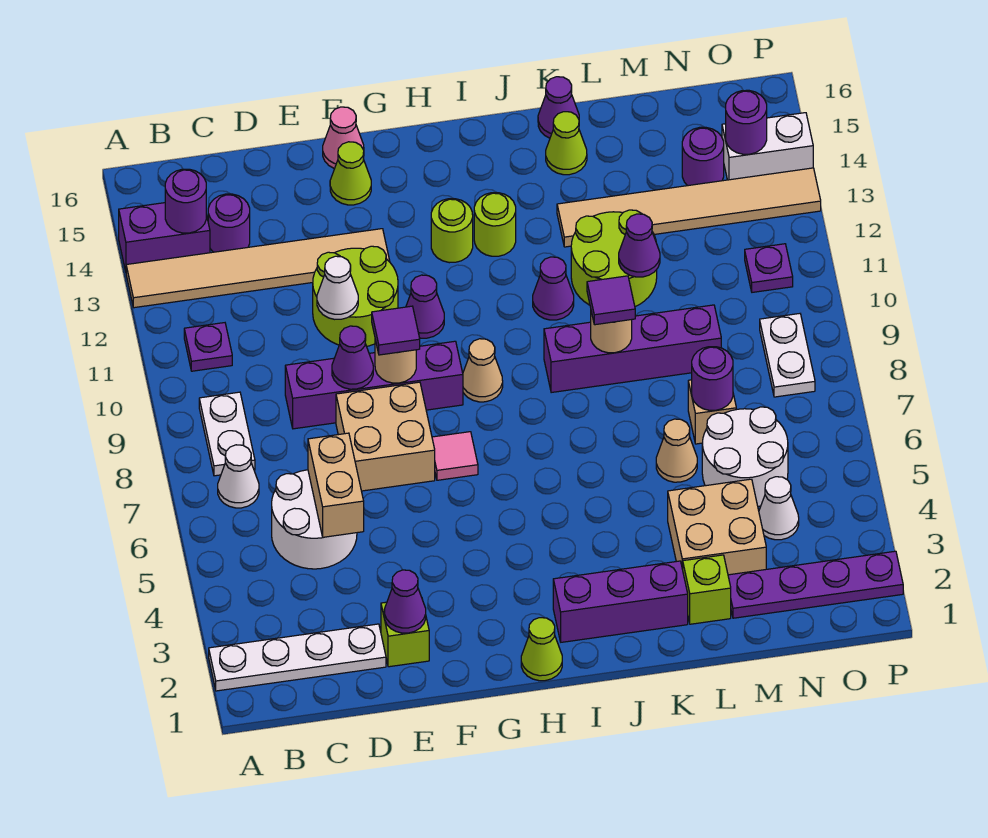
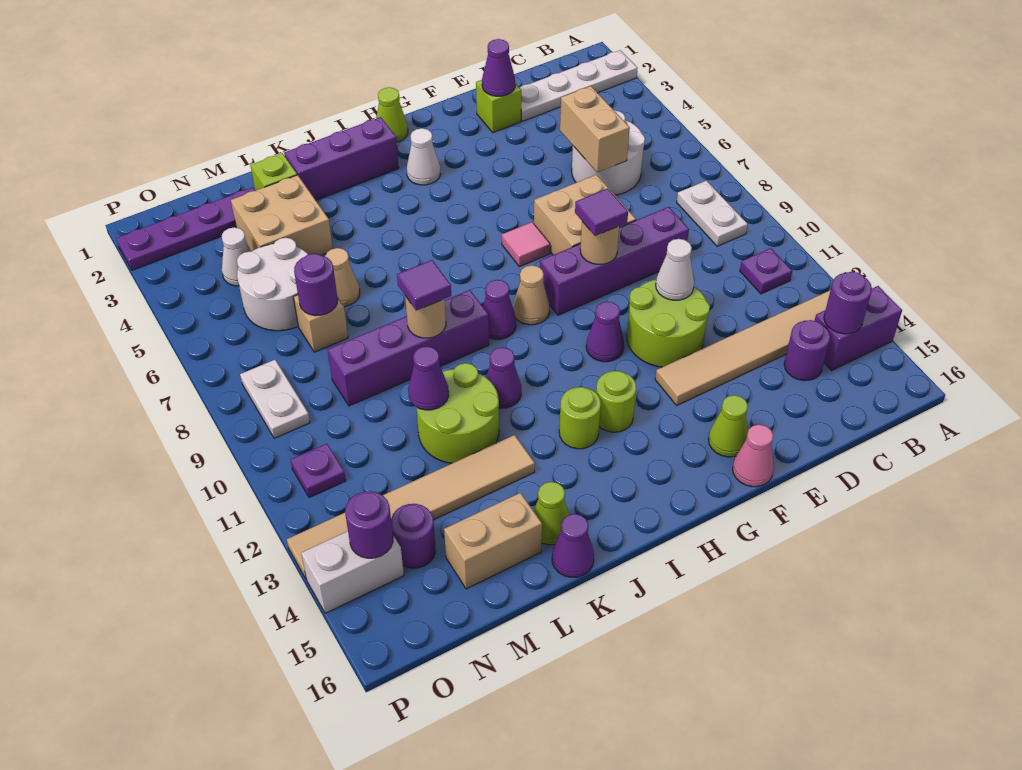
white 1x1 cone [218,445,259,508] -> white 1x1 cone moved to [407,128,440,185]
purple 1x1 cone [332,326,373,389] -> purple 1x1 cone moved to [483,280,516,339]
none -> tan 1x2 brick [444,493,542,589]

